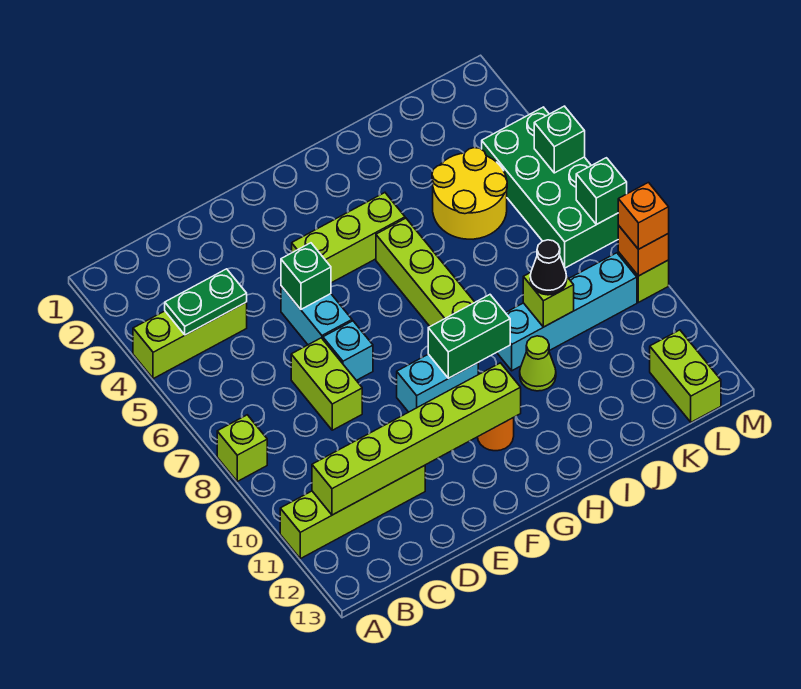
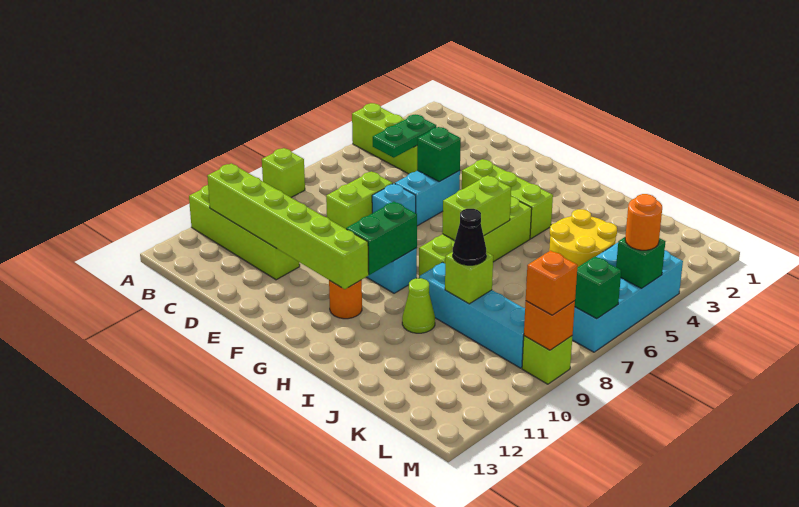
green 1x2 plate [165,269,247,335] -> green 1x2 plate turned to [373,115,436,158]
green 1x2 brick [428,295,510,378] -> green 1x2 brick turned to [346,202,417,275]
green 2x4 brick [482,107,618,268] -> cyan 2x4 brick [572,243,683,352]
lime 1x2 brick [650,330,721,422] -> lime 1x2 brick moved to [442,175,511,240]
none -> orange 1x1 round brick [625,194,662,250]

